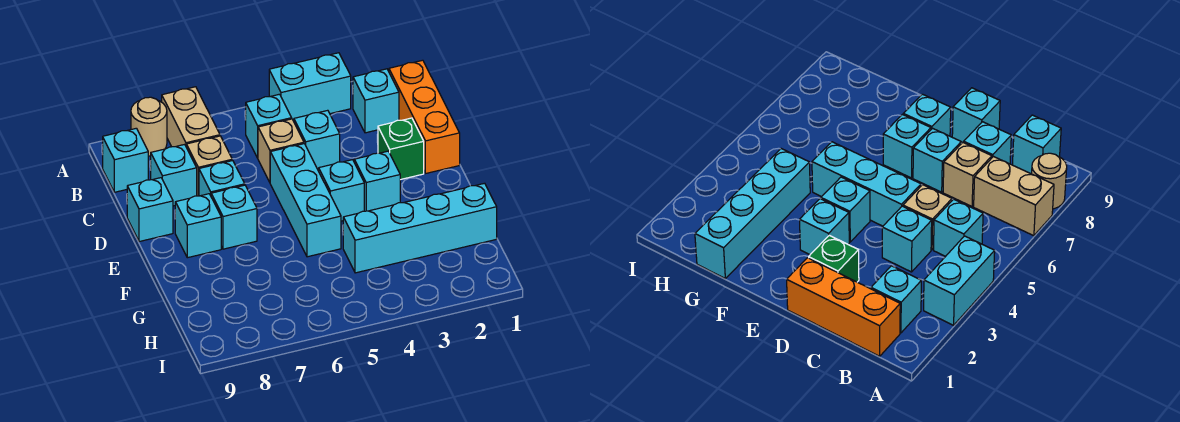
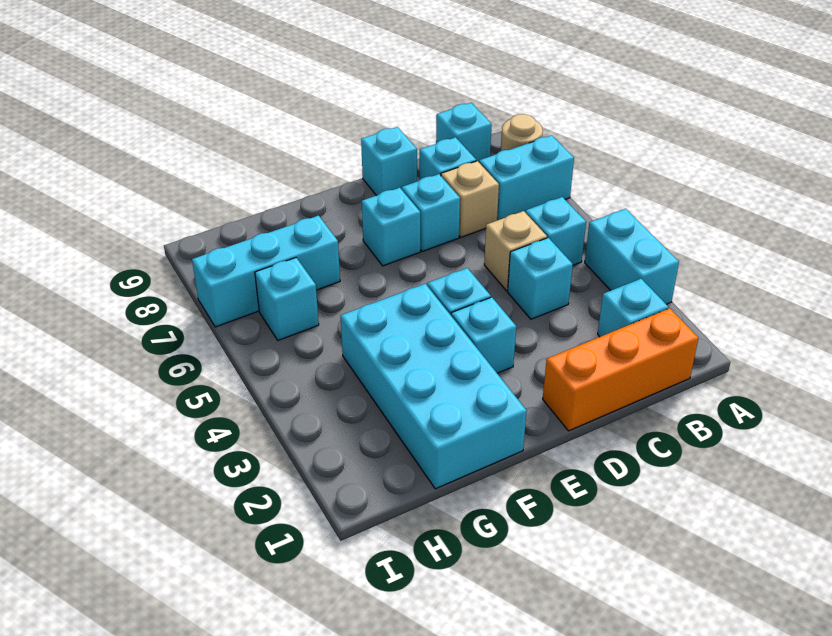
tan 1x2 brick [162,87,220,147] -> cyan 1x2 brick [479,135,574,220]
green 1x1 brick [378,118,424,180] -> none
cyan 1x3 brick [270,144,341,257] -> cyan 1x3 brick moved to [192,216,340,327]
cyan 1x1 brick [175,194,221,258] -> cyan 1x1 brick moved to [255,258,319,340]
cyan 1x4 brick [343,183,497,273] -> cyan 2x4 brick [341,284,527,489]

